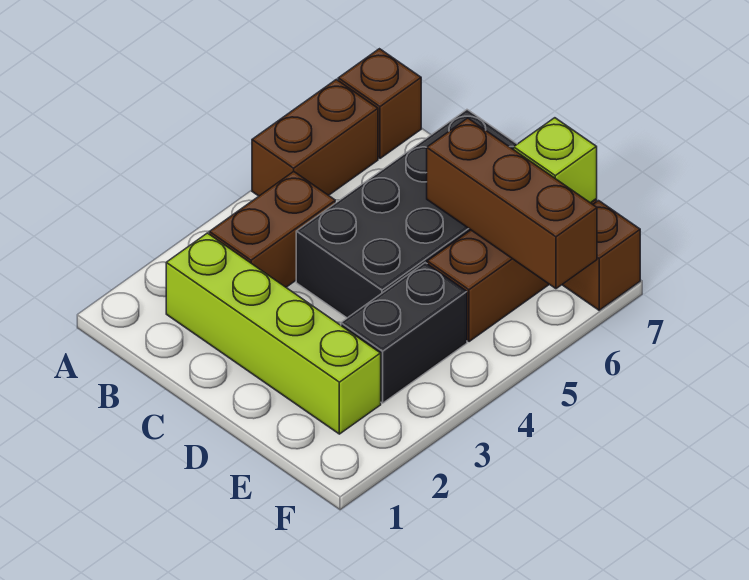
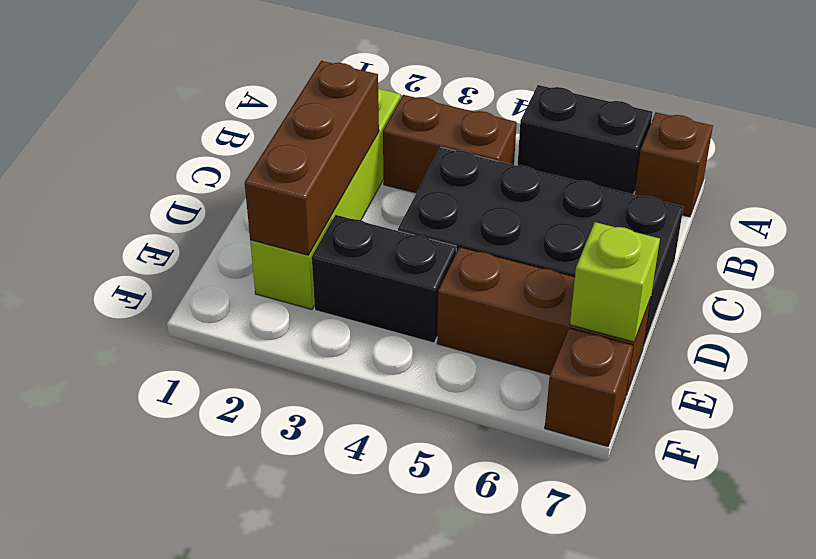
brown 1x2 brick [252,79,378,196] -> black 1x2 brick [518,85,652,194]
brown 1x3 brick [427,118,597,289] -> brown 1x3 brick moved to [245,61,379,255]

